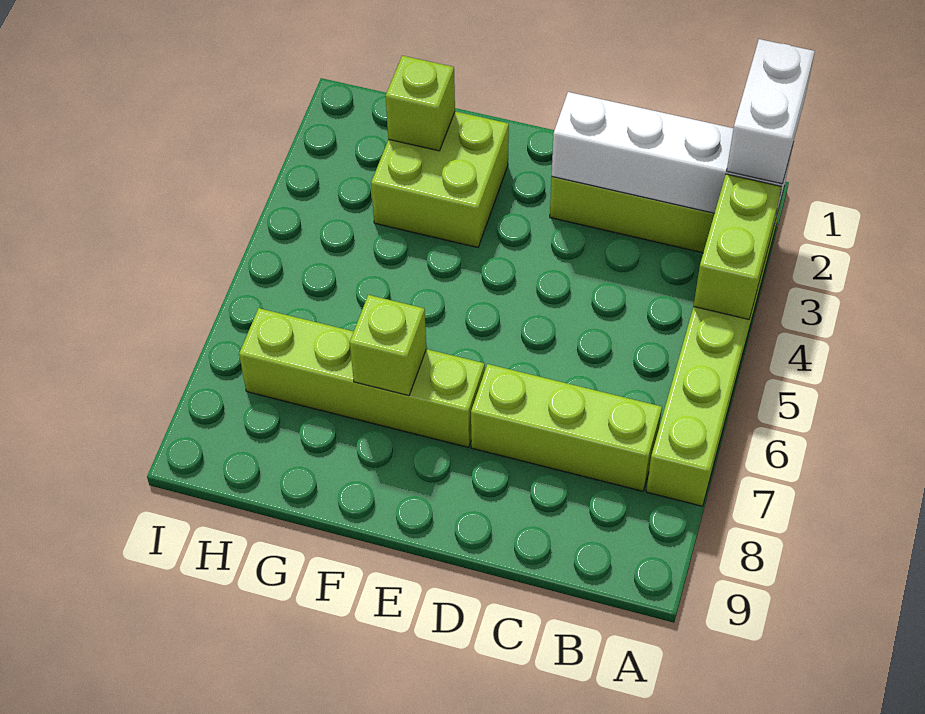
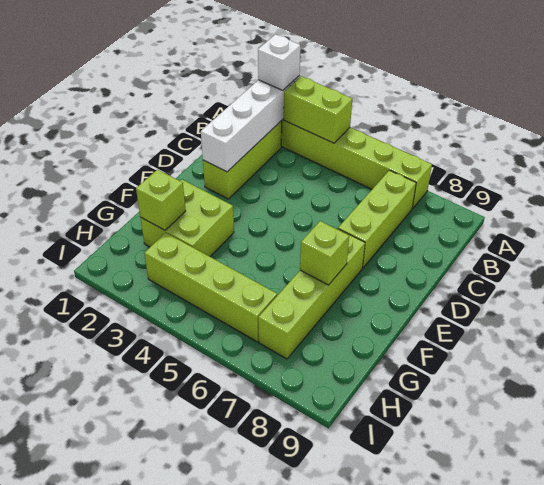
white 1x2 brick [727,39,815,184] -> white 1x1 brick [258,34,300,90]
none -> lime 1x4 brick [144,233,277,342]

